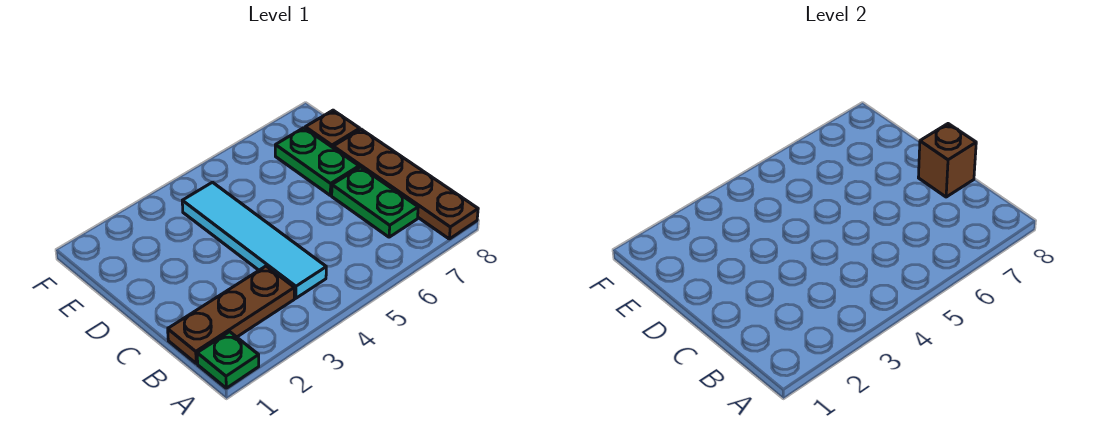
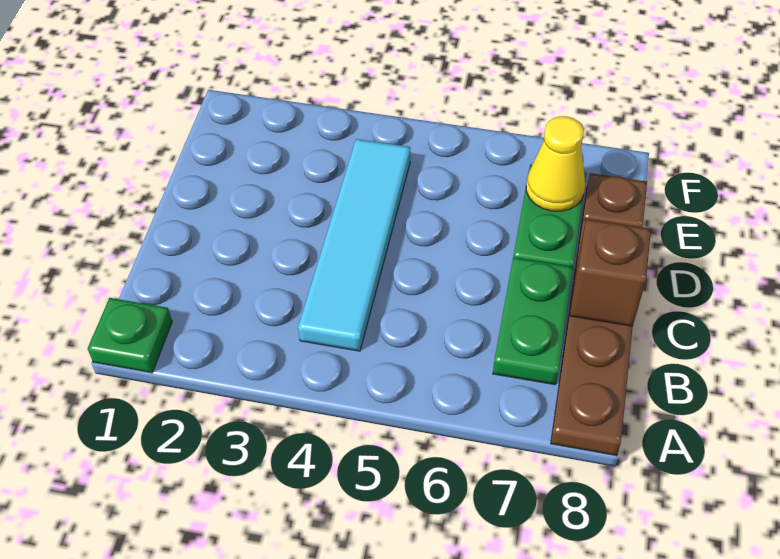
brown 1x3 plate [168,266,294,363] -> none
none -> yellow 1x1 cone [526,116,585,211]

